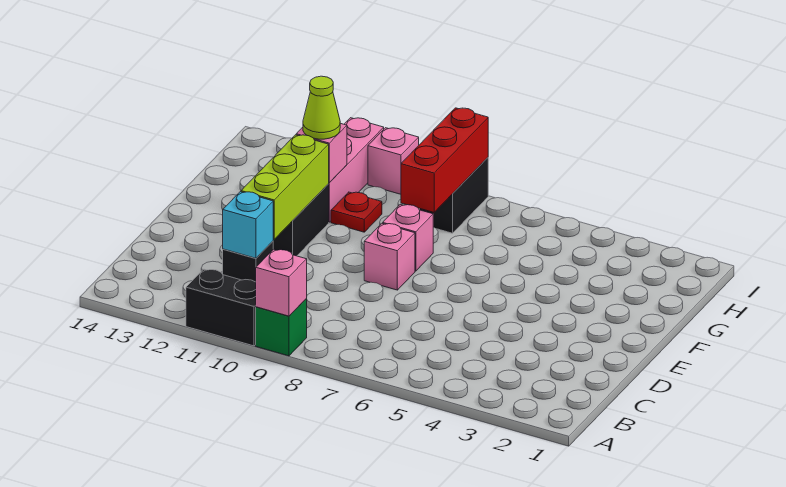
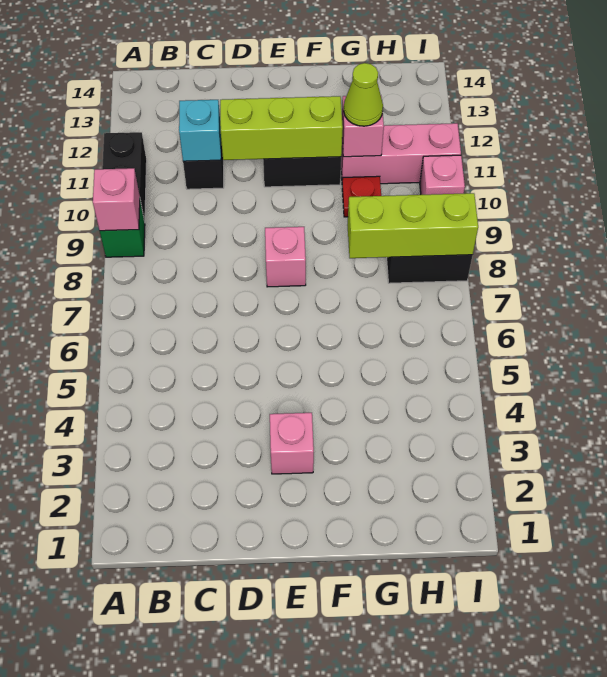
pink 1x1 brick [383,204,433,271] -> pink 1x1 brick moved to [270,413,314,474]
red 1x3 brick [401,108,488,212] -> lime 1x3 brick [347,193,478,258]

